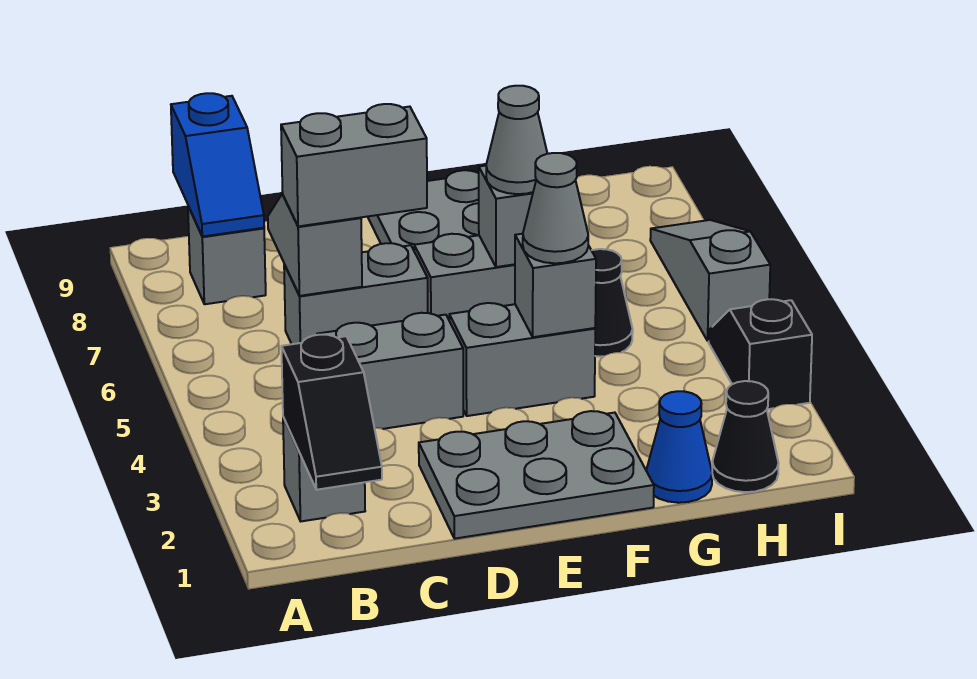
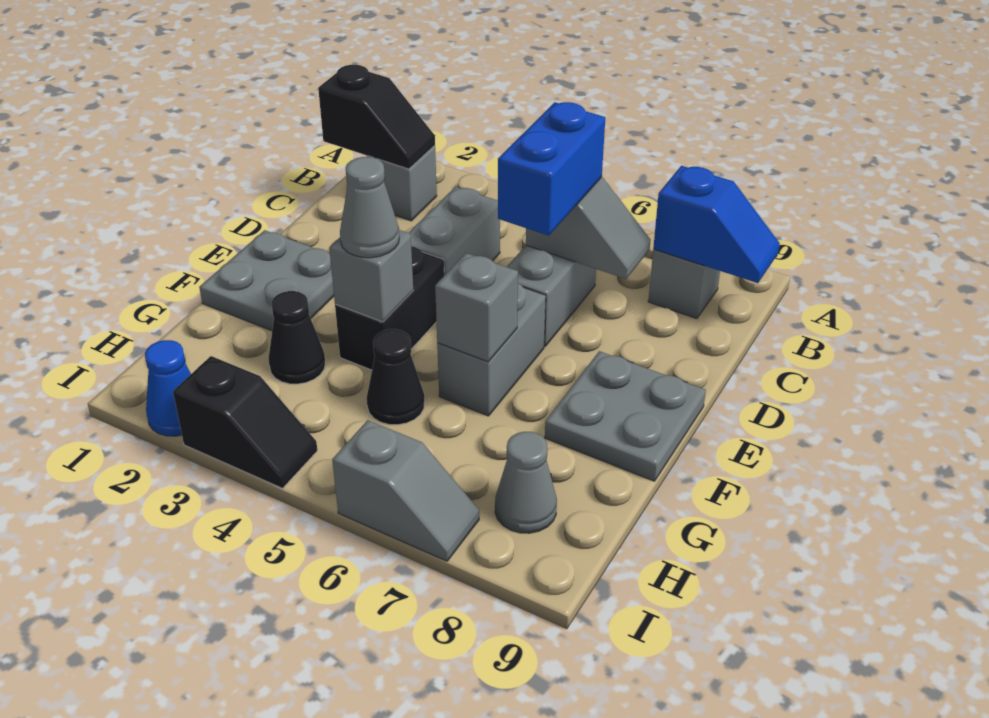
black 1x2 slope [281,335,382,490] -> black 1x2 slope turned to [318,65,435,169]
blue 1x2 slope [171,93,264,237] -> blue 1x2 slope turned to [653,166,780,283]
grey 1x2 brick [281,104,427,226] -> blue 1x2 brick [498,102,605,236]
grey 2x3 plate [419,411,654,539] -> grey 2x2 plate [199,230,334,331]
grey 1x2 brick [449,303,595,416] -> black 1x2 brick [335,246,444,370]
grey 1x1 cone [486,86,547,194] -> grey 1x1 cone moved to [495,432,557,533]
blue 1x1 cone [646,391,712,503] -> blue 1x1 cone moved to [145,340,191,436]
black 1x1 cone [712,381,779,492] -> black 1x1 cone moved to [268,291,325,384]
grey 1x3 slope [650,220,770,341] -> grey 1x2 slope [332,420,479,561]

